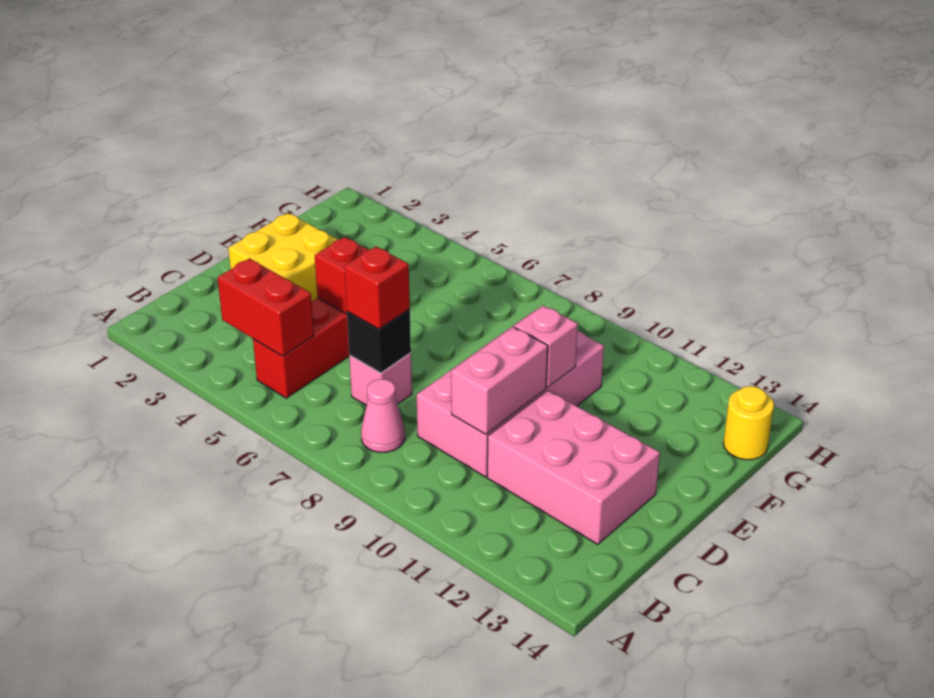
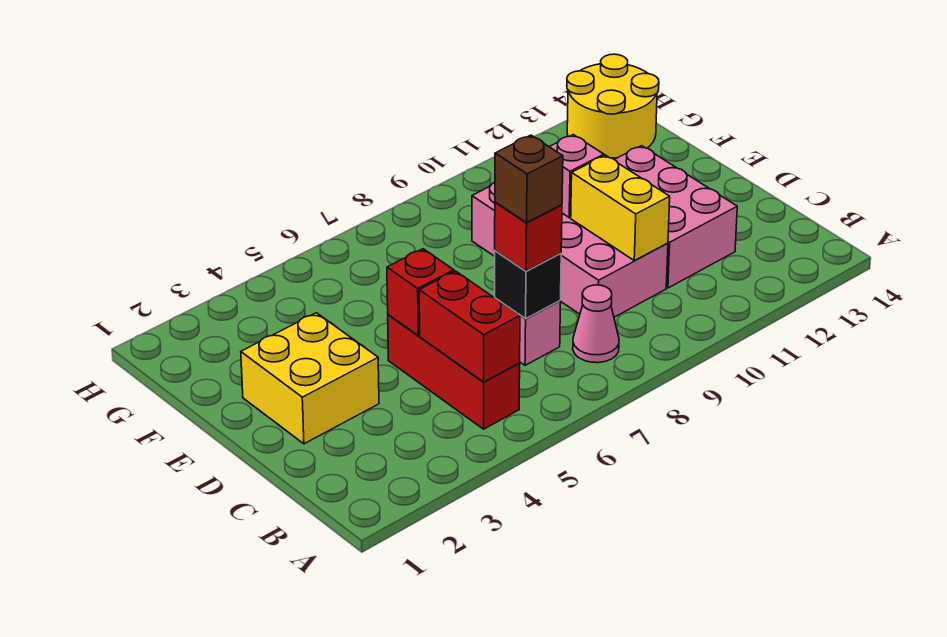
red 1x2 brick [217,258,314,356] -> red 1x2 brick turned to [419,271,520,382]
none -> brown 1x1 brick [495,135,563,223]
pink 1x2 brick [451,327,548,434] -> yellow 1x2 brick [571,155,670,261]
pink 2x3 brick [487,391,660,544] -> pink 2x3 brick turned to [615,146,737,288]
yellow 1x1 round brick [723,386,774,460] -> yellow 2x2 round brick [567,54,659,158]

